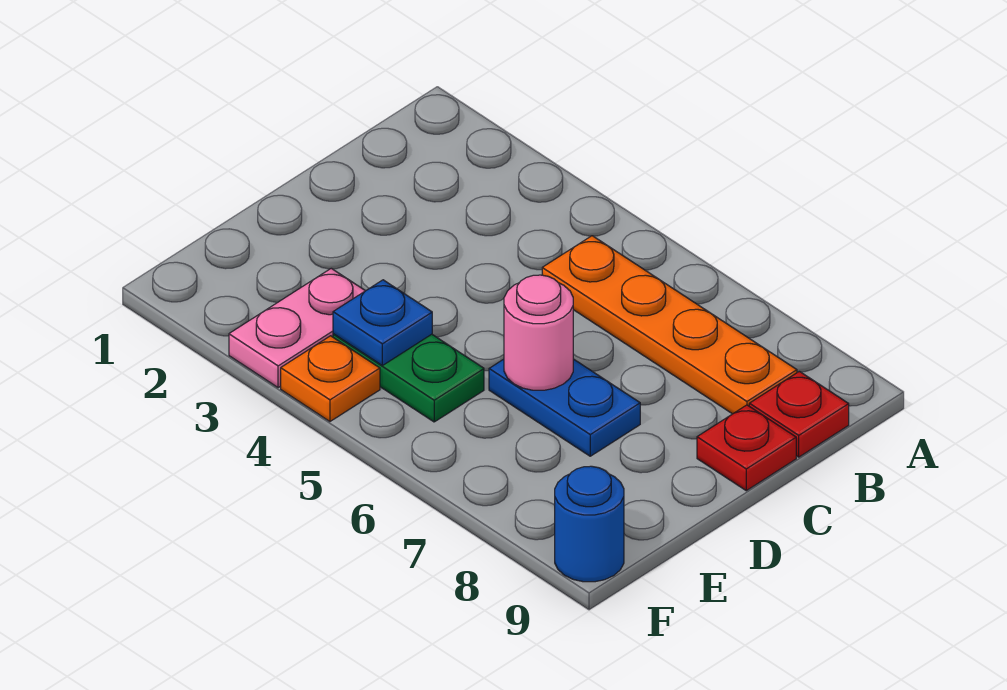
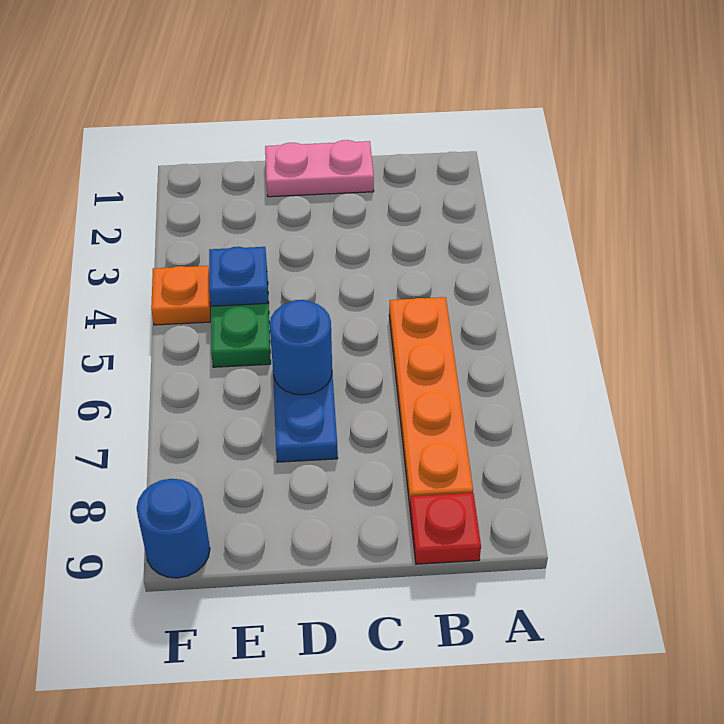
red 1x1 plate [697,405,796,491] -> none
pink 1x1 round brick [504,275,573,390] -> blue 1x1 round brick [270,300,332,395]
pink 1x2 plate [229,268,365,388] -> pink 1x2 plate moved to [265,140,374,197]

